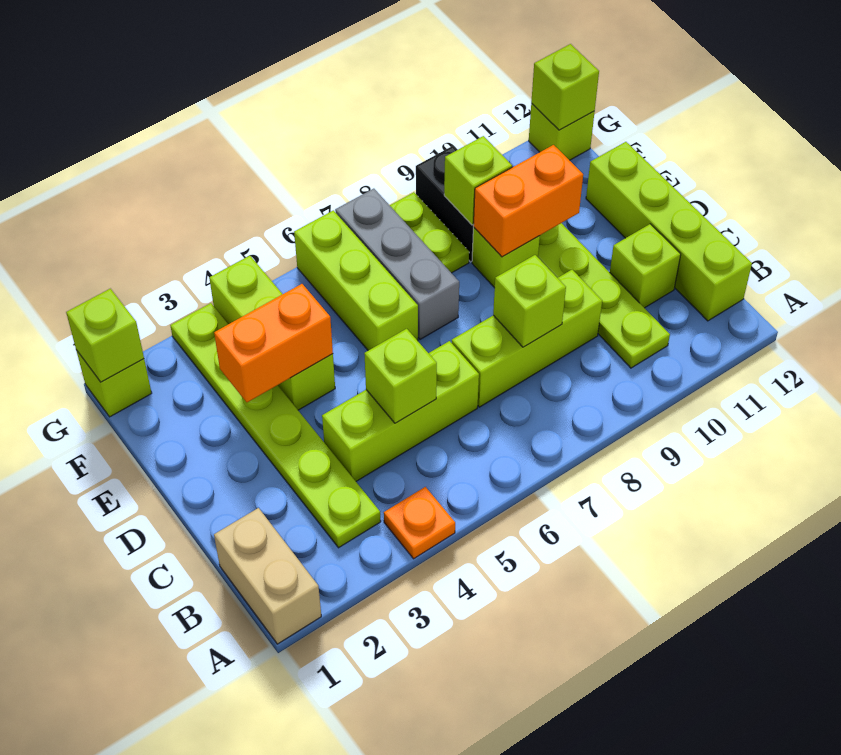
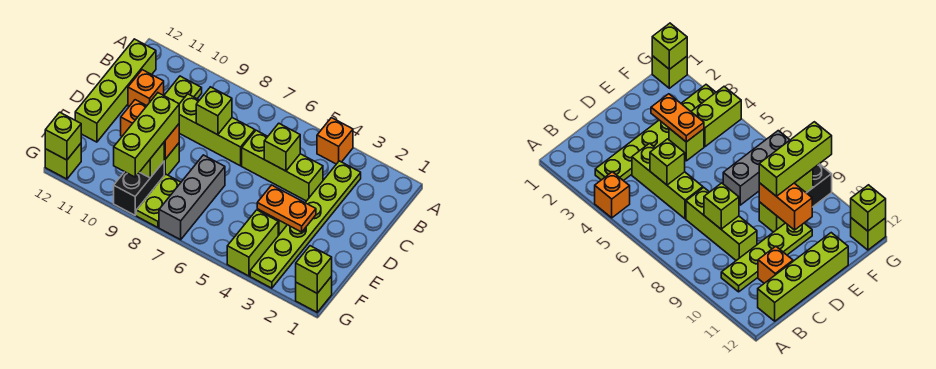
tan 1x2 brick [214,508,321,644] -> none
orange 1x1 plate [384,487,455,559] -> orange 1x1 brick [317,118,353,164]
lime 1x1 brick [610,224,681,308] -> orange 1x1 brick [128,70,164,106]
orange 1x2 brick [214,284,333,402] -> orange 1x2 plate [257,185,316,232]
lime 1x3 brick [294,210,418,350] -> lime 1x3 brick moved to [114,93,179,177]

